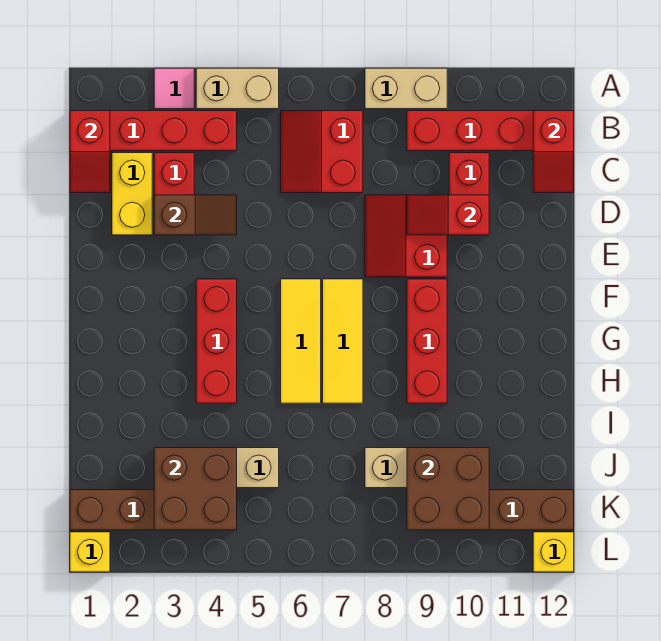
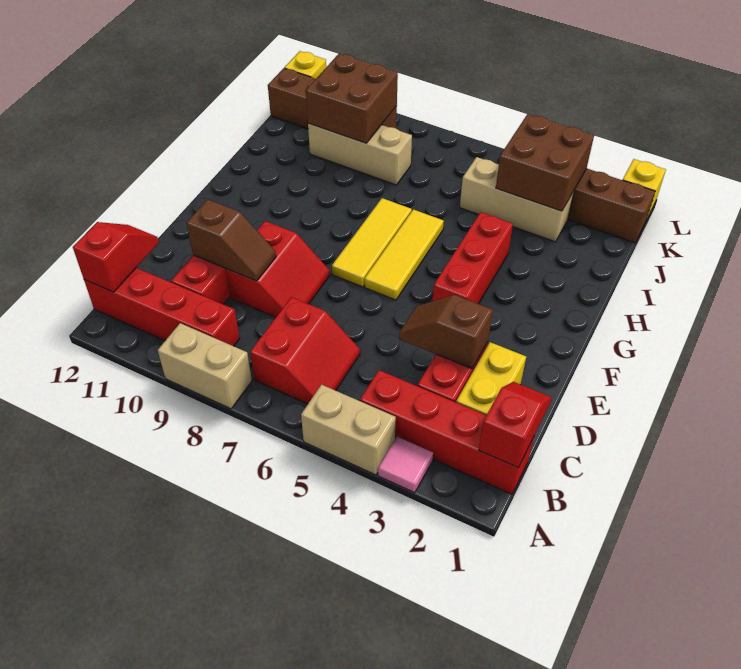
red 1x2 slope [407,195,489,235] -> brown 1x2 slope [187,199,276,281]
red 1x3 brick [407,279,447,403] -> none

